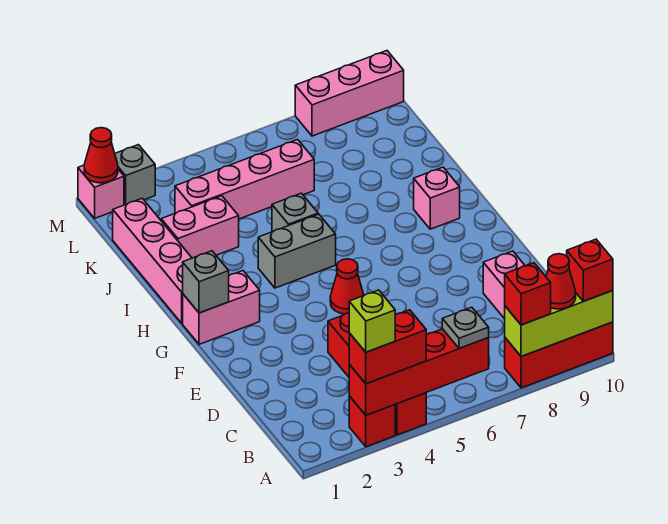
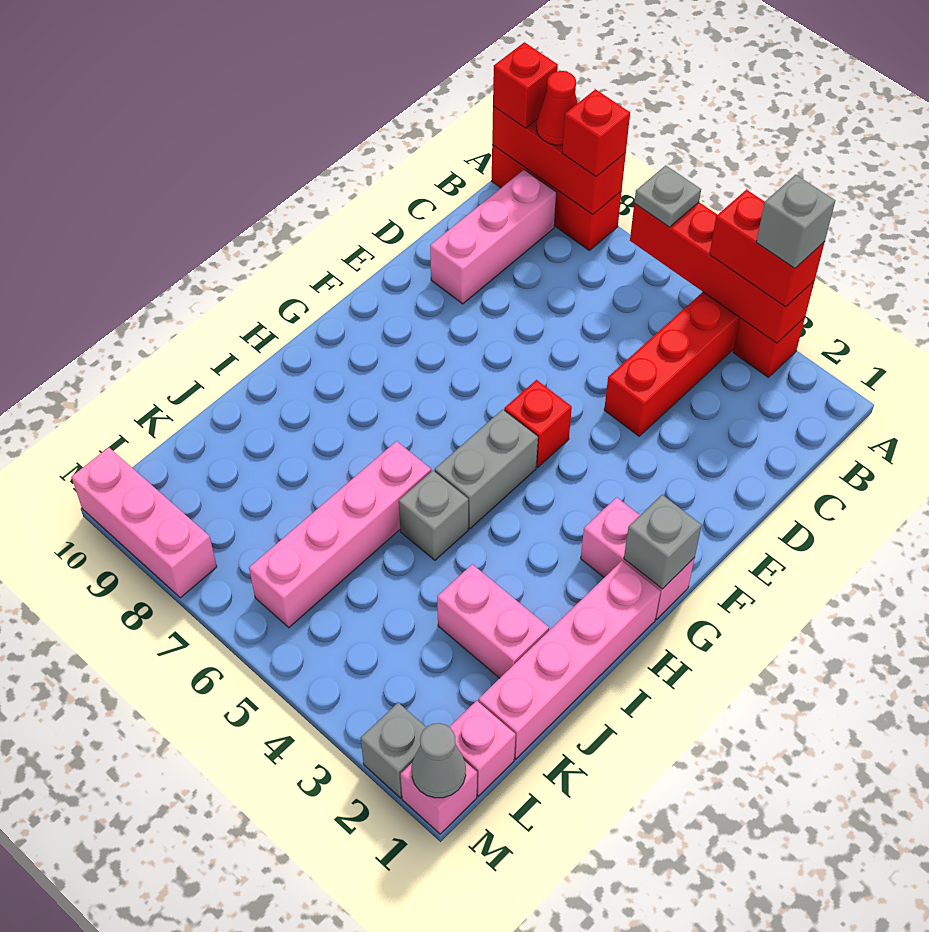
lime 1x1 brick [349,290,395,352] -> grey 1x1 brick [756,175,835,268]
lime 1x3 brick [505,291,613,357] -> red 1x3 brick [492,106,626,215]
red 1x1 cone [330,259,364,314] -> red 1x1 brick [504,380,572,467]
grey 1x2 brick [258,214,336,288] -> grey 1x2 brick turned to [435,409,538,529]
pink 1x1 brick [414,167,460,229] -> pink 1x1 brick moved to [450,701,516,796]
pink 1x4 brick [175,140,314,219] -> pink 1x4 brick turned to [249,441,431,628]
red 1x1 cone [84,128,118,183] -> grey 1x1 cone [412,723,466,798]

